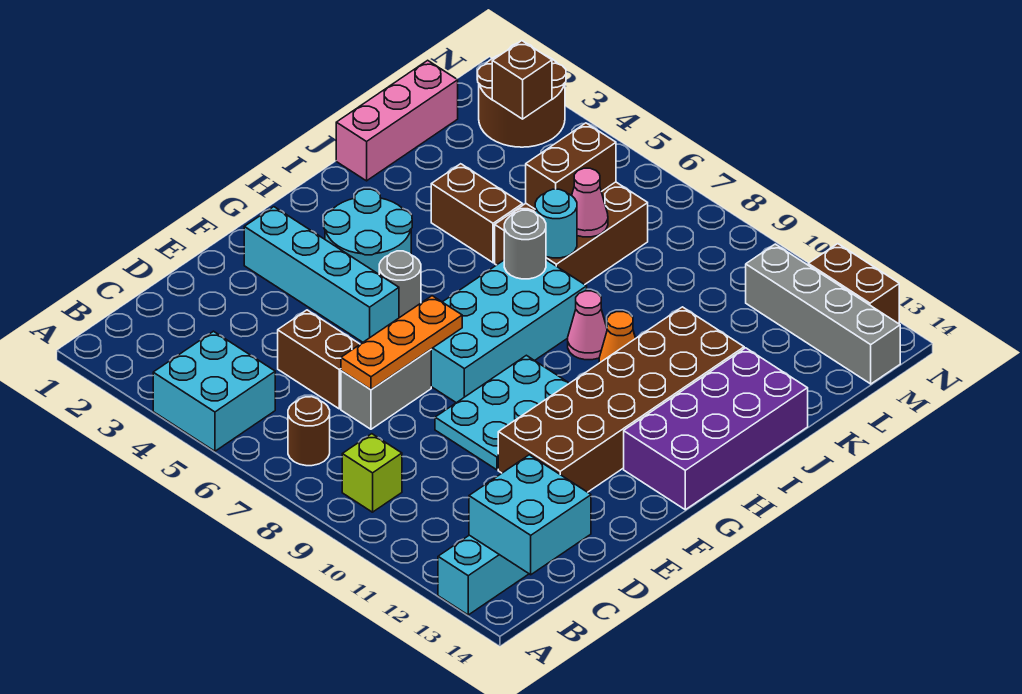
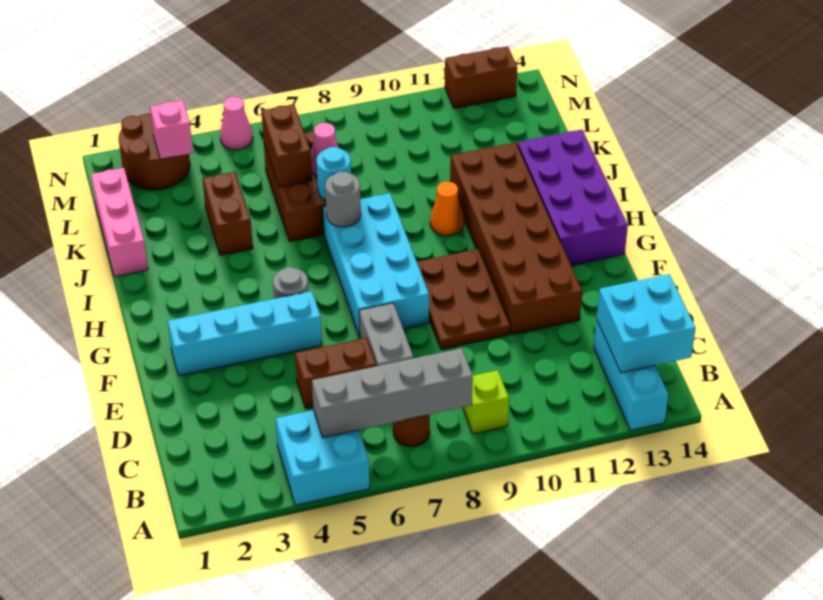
orange 1x3 plate [341,296,462,389] -> none
cyan 2x3 plate [435,355,569,470] -> brown 2x3 plate [417,249,510,350]
cyan 2x2 round brick [324,189,412,274] -> none
pink 1x1 cone [568,291,607,360] -> pink 1x1 cone moved to [220,97,253,150]
brown 1x2 brick [431,164,523,263] -> brown 1x2 brick turned to [202,172,253,255]
brown 1x1 brick [492,41,552,119] -> pink 1x1 brick [150,100,193,159]
grey 1x4 brick [746,244,900,384] -> grey 1x4 brick moved to [312,348,473,438]

